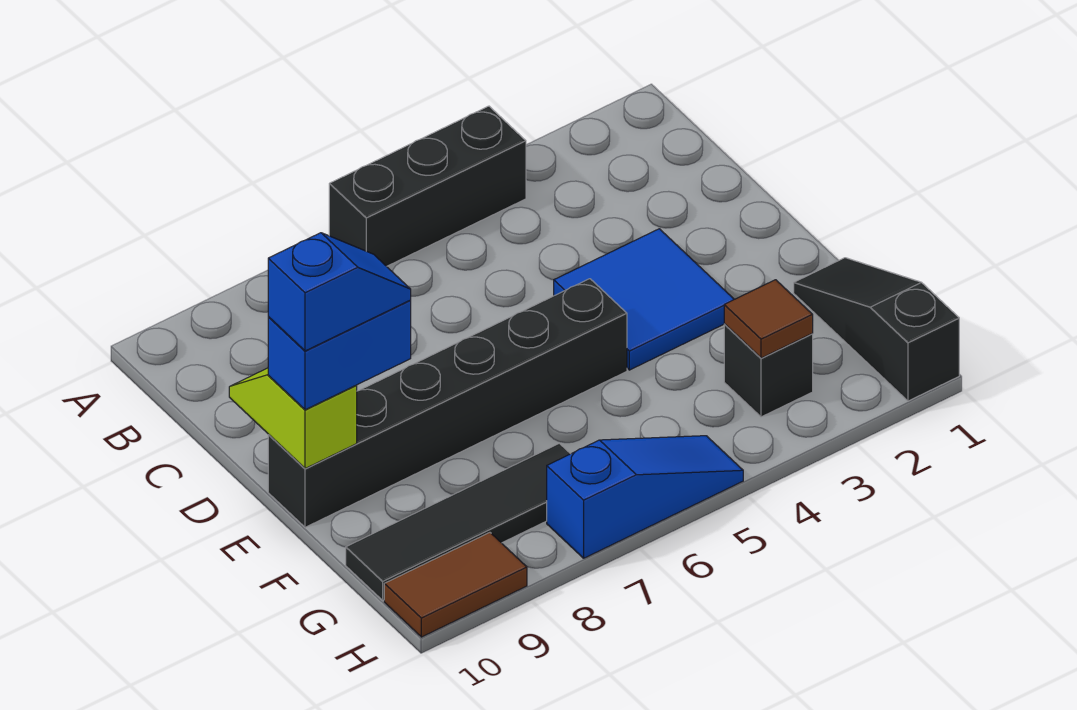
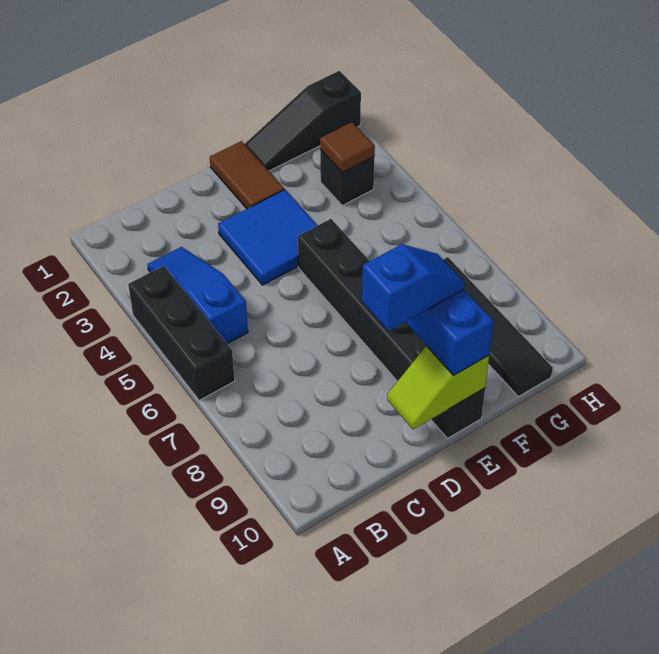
blue 1x2 slope [268,233,411,351] -> blue 1x2 slope turned to [362,244,465,331]
blue 1x3 slope [547,436,743,558] -> blue 1x3 slope moved to [147,247,248,344]
brown 1x2 tile [384,533,527,637] -> brown 1x2 tile moved to [210,141,284,209]

